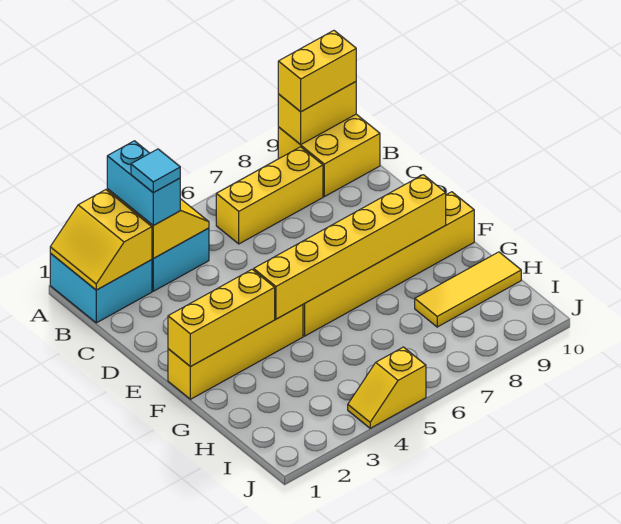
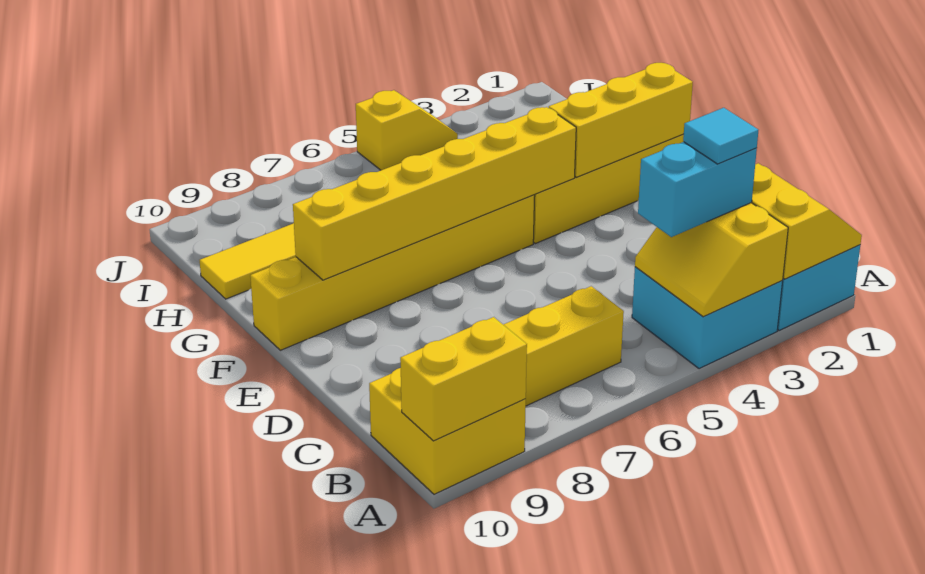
cyan 1x2 brick [107,141,180,226] -> cyan 1x2 brick turned to [638,142,757,237]
yellow 1x2 brick [278,31,356,112] -> none

